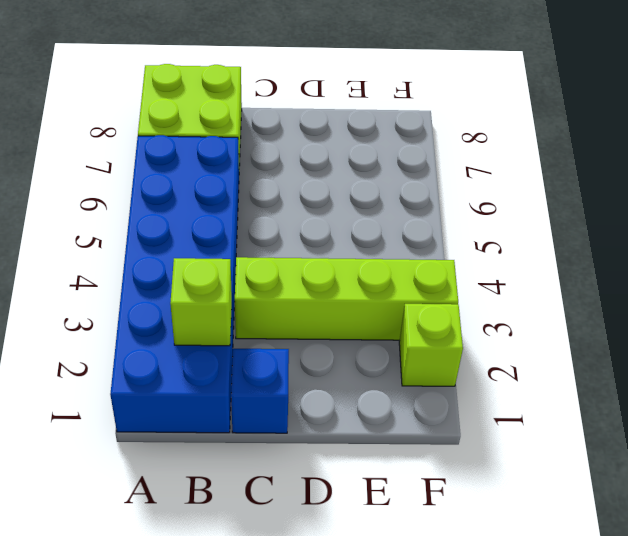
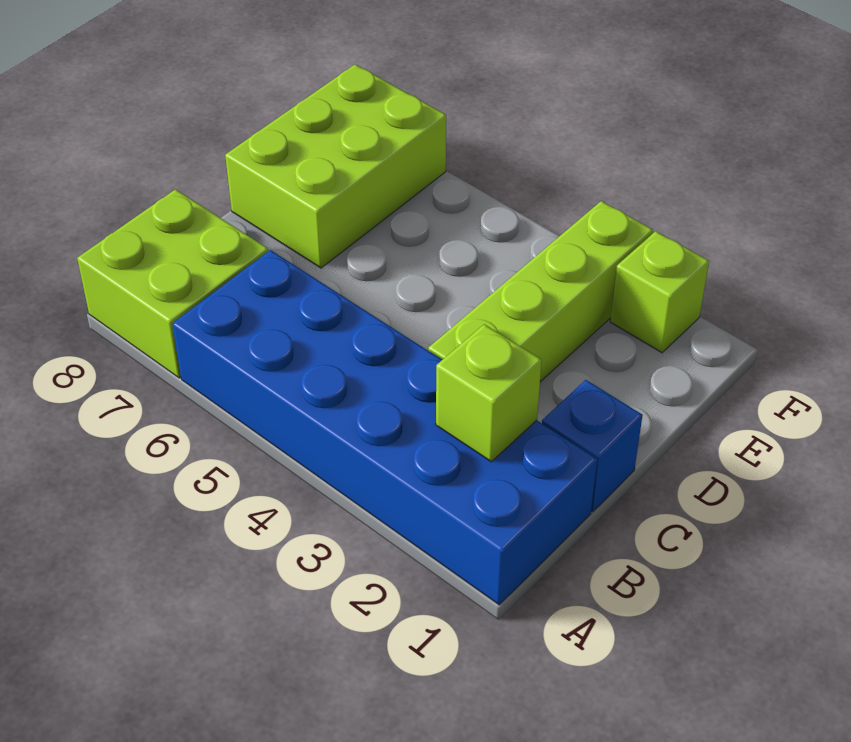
none -> lime 2x3 brick [225,64,446,268]

